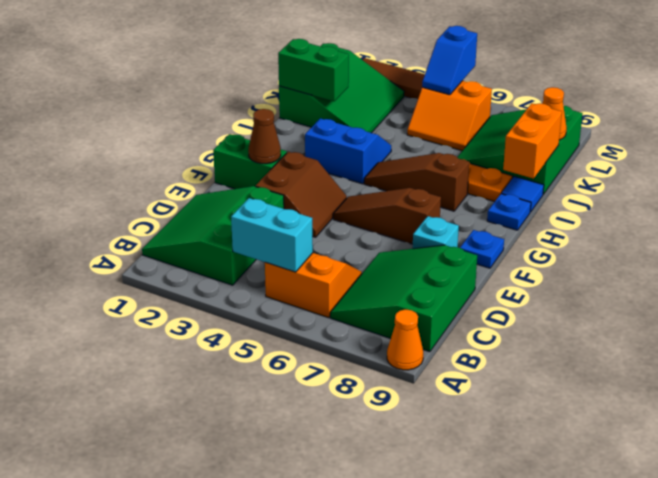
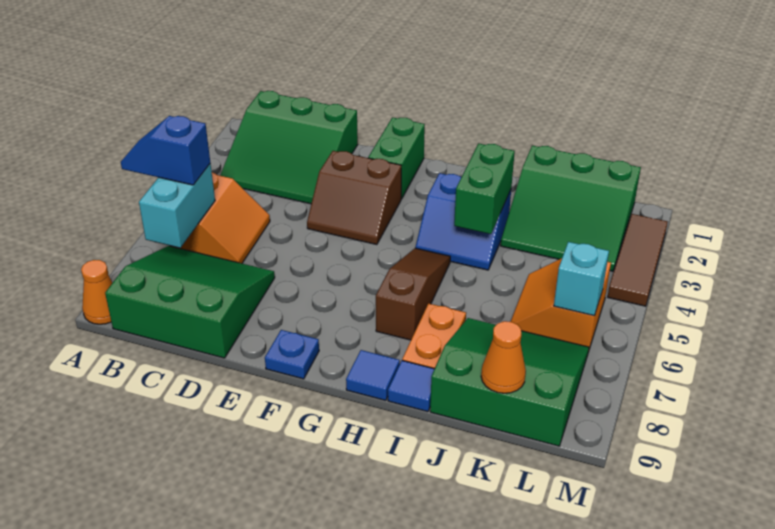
green 3x3 slope [142,186,284,285] -> green 3x3 slope turned to [220,91,358,204]
cyan 1x2 brick [231,198,313,272] -> cyan 1x2 brick moved to [139,164,215,248]
cyan 1x1 brick [413,216,459,249] -> cyan 1x1 brick moved to [554,242,609,316]
brown 1x1 cone [248,109,281,164] -> none
brown 1x3 slope [333,188,441,244] -> none
blue 2x2 slope [305,118,391,184] -> blue 2x2 slope turned to [415,173,511,270]
blue 1x1 plate [487,194,531,230] -> blue 1x1 tile [346,350,400,401]
orange 1x2 brick [503,103,562,179] -> none
green 1x2 brick [278,39,349,101] -> green 1x2 brick moved to [454,143,515,234]
blue 1x2 slope [422,26,477,95] -> blue 1x2 slope moved to [121,116,210,185]

